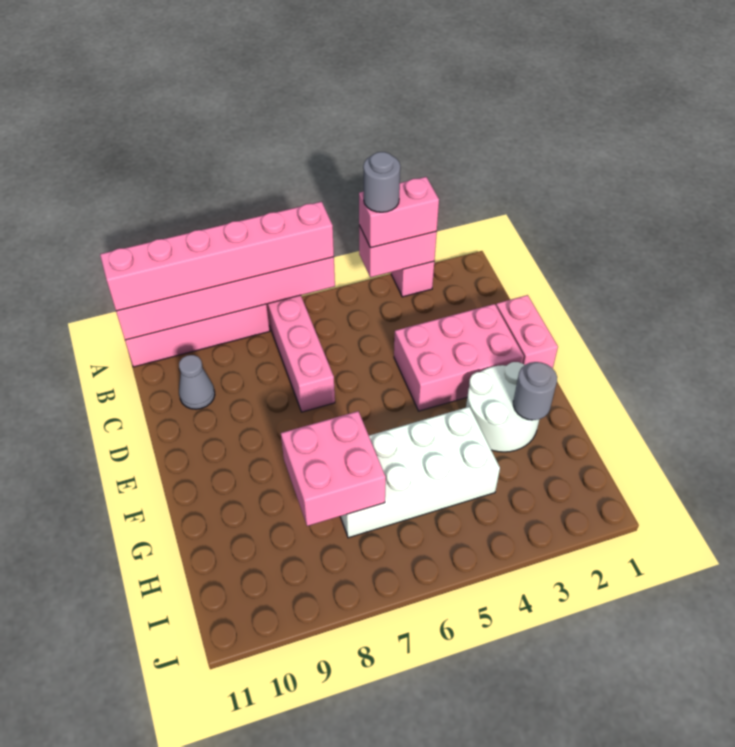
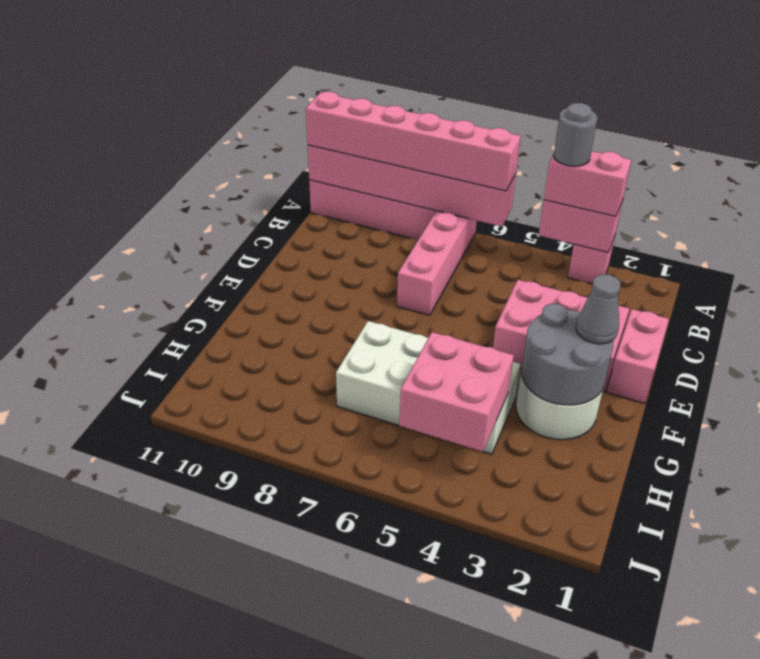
grey 1x1 cone [179,355,215,409] -> grey 1x1 cone moved to [576,274,620,344]
grey 1x1 round brick [513,362,557,420] -> grey 2x2 round brick [521,303,613,405]
pink 2x2 brick [281,411,386,526] -> pink 2x2 brick moved to [399,332,514,452]

